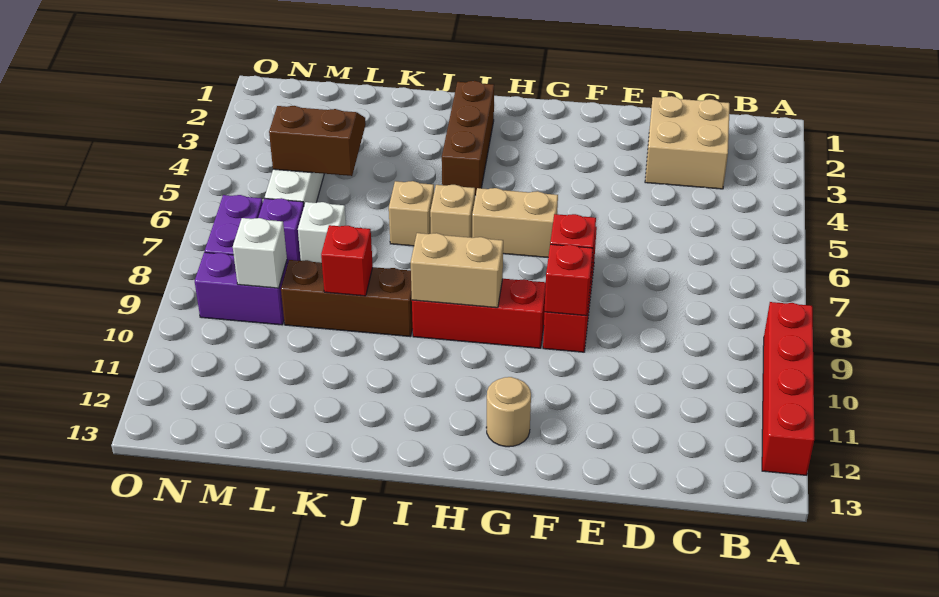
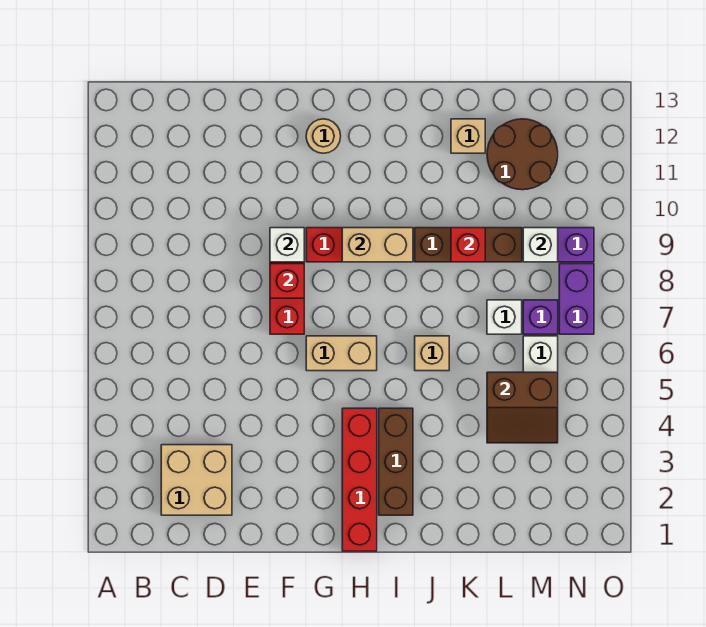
red 1x4 brick [762,302,814,475] -> red 1x4 brick moved to [342,408,377,551]
red 1x1 brick [545,244,593,316] -> white 1x1 brick [270,228,304,262]
tan 1x1 brick [430,185,475,238] -> tan 1x1 brick moved to [451,119,485,153]
none -> brown 2x2 round brick [487,119,558,190]

